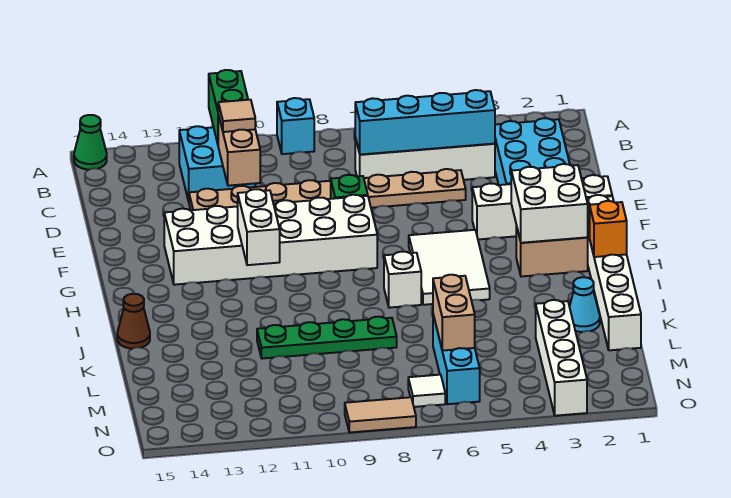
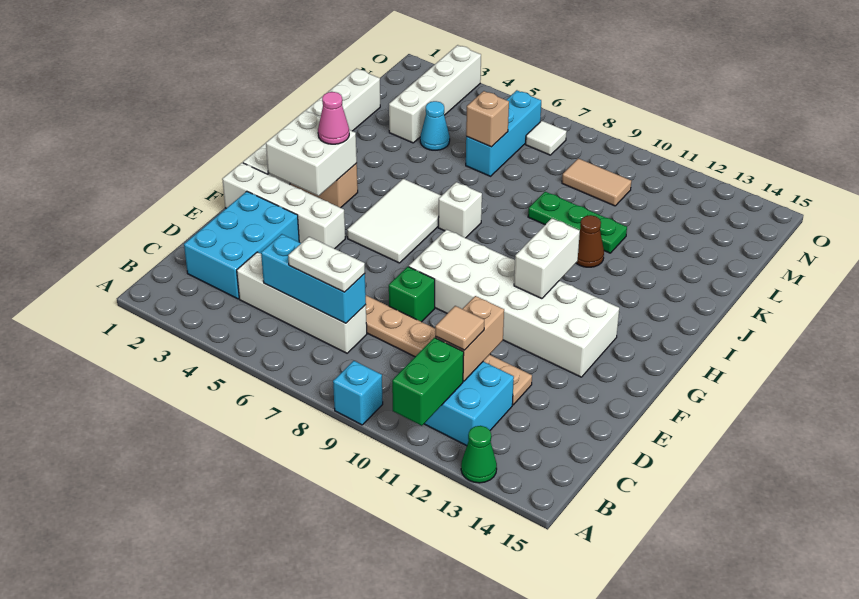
green 1x1 cone [74,115,107,170] -> green 1x1 cone moved to [461,426,497,483]
cyan 1x4 brick [355,90,495,155] -> cyan 1x3 brick [261,234,366,323]
none -> white 1x2 plate [288,237,365,292]
none -> pink 1x1 cone [318,92,349,144]
orange 1x1 brick [590,201,627,257] -> none
brown 1x1 cone [117,294,150,349] -> brown 1x1 cone moved to [576,215,604,267]
cyan 1x1 cone [570,277,600,332] -> cyan 1x1 cone moved to [420,101,450,150]
green 1x4 plate [257,317,397,359] -> green 1x3 plate [528,192,627,253]
tan 1x2 brick [433,275,475,351] -> tan 1x1 brick [466,91,509,147]
tan 1x2 tile [345,397,416,432] -> tan 1x2 tile moved to [562,158,631,206]

